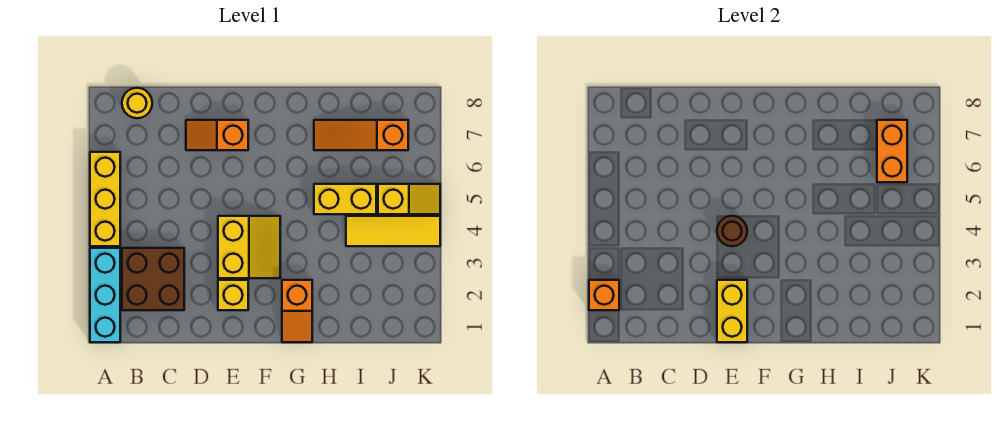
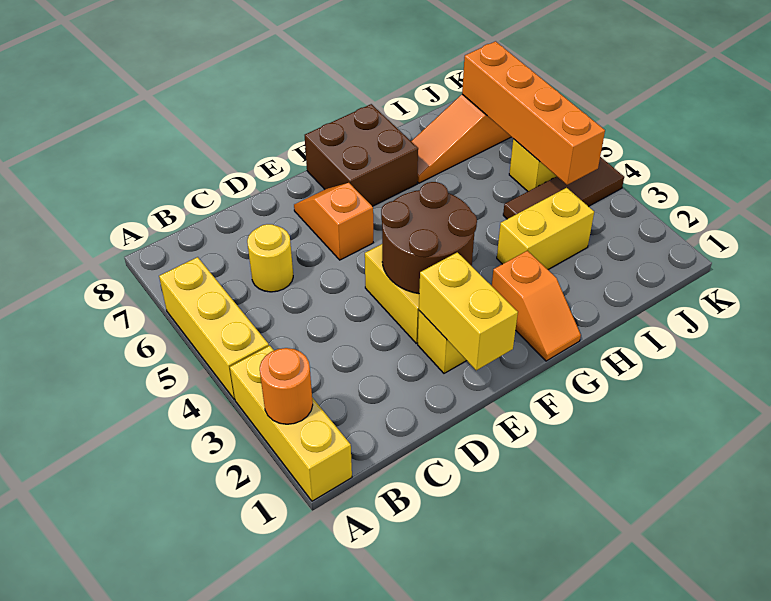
cyan 1x3 brick [90,248,120,342] -> yellow 1x3 brick [230,346,352,501]
orange 1x1 brick [589,280,619,310] -> orange 1x1 round brick [260,348,313,424]
brown 2x2 brick [122,248,184,310] -> brown 2x2 brick moved to [305,104,418,206]
yellow 1x1 round brick [122,88,152,118] -> yellow 1x1 round brick moved to [247,224,293,292]
orange 1x2 slope [186,120,248,150] -> orange 1x2 slope turned to [294,183,373,260]
brown 1x1 round brick [717,216,747,246] -> brown 2x2 round brick [381,182,477,294]
yellow 1x2 brick [314,184,376,214] -> yellow 1x2 brick moved to [497,188,594,269]
yellow 1x3 tile [346,216,440,246] -> brown 1x3 tile [503,157,624,219]
orange 1x2 brick [877,120,907,182] -> orange 1x4 brick [462,41,605,185]

